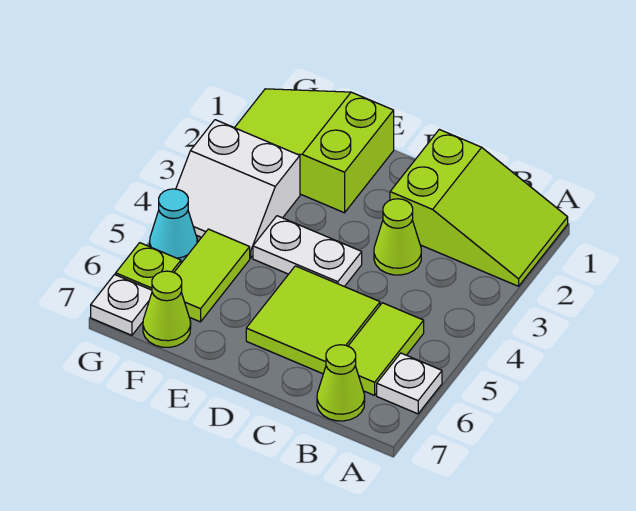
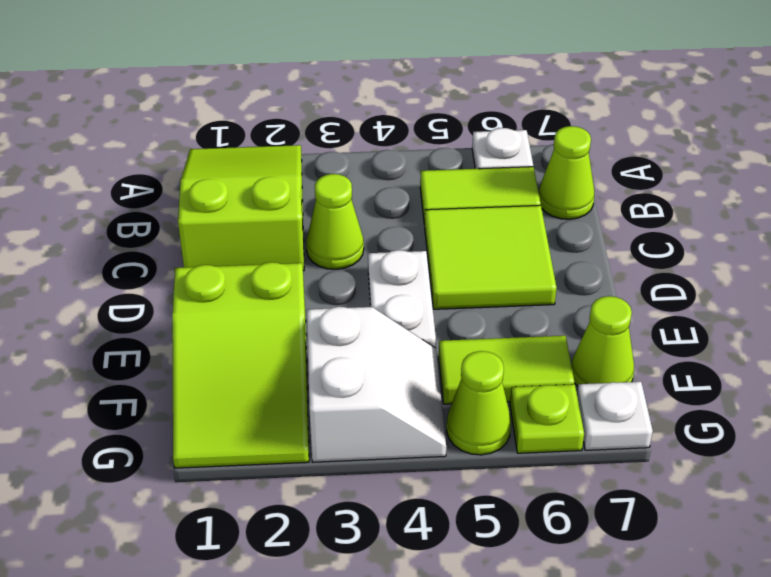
cyan 1x1 cone [150,189,197,263] -> lime 1x1 cone [447,351,511,455]

